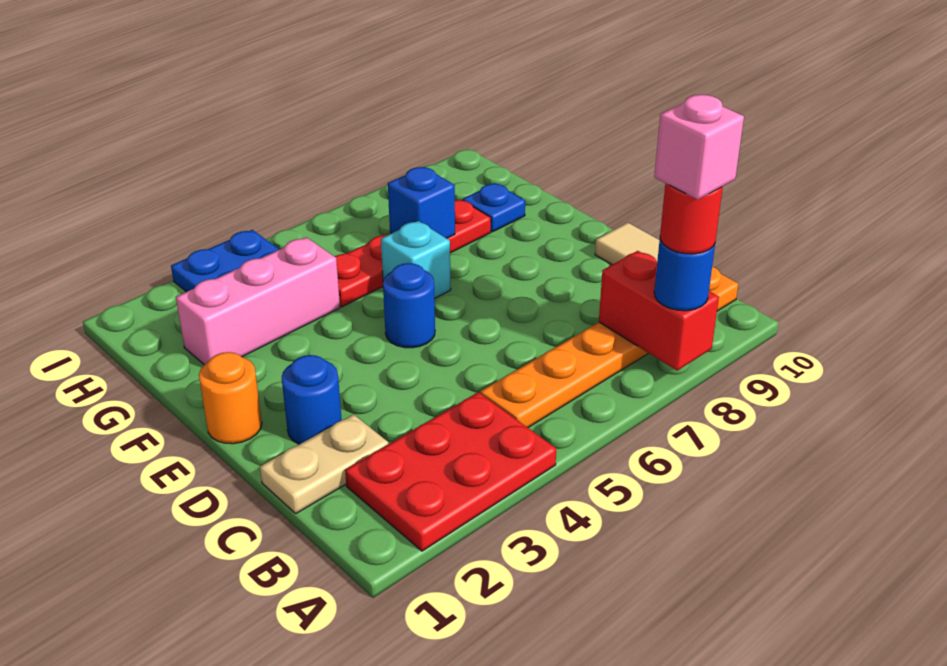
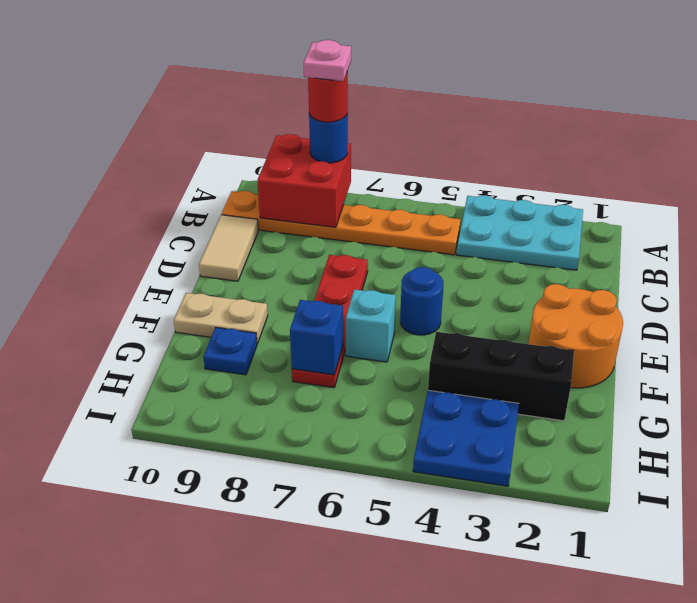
red 2x3 plate [345,392,556,551] -> cyan 2x3 plate [457,195,583,270]
red 1x2 brick [599,251,719,370] -> red 2x2 brick [257,134,351,227]
pink 1x1 brick [654,95,744,200] -> pink 1x1 plate [303,40,351,81]
tan 1x2 plate [260,414,388,513] -> tan 1x2 plate moved to [174,293,268,344]
blue 1x1 round brick [282,355,342,444] -> none
orange 1x1 round brick [199,352,262,444] -> orange 2x2 round brick [528,284,623,388]
pink 1x3 brick [176,237,340,365] -> black 1x3 brick [428,332,574,421]
red 1x4 plate [335,200,491,307] -> red 1x4 plate turned to [292,255,368,388]

